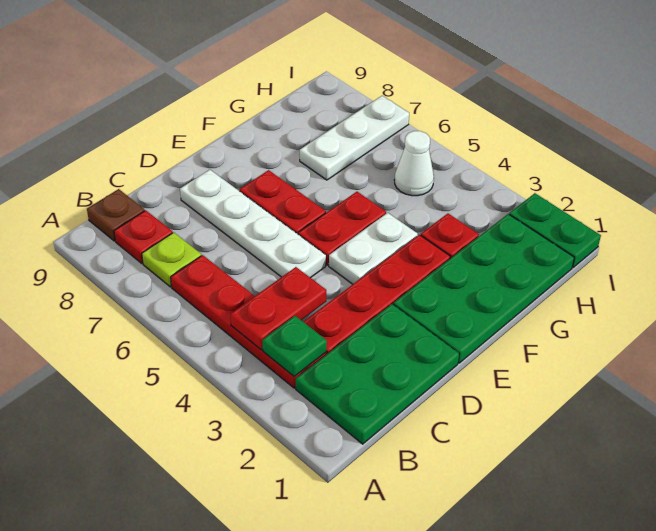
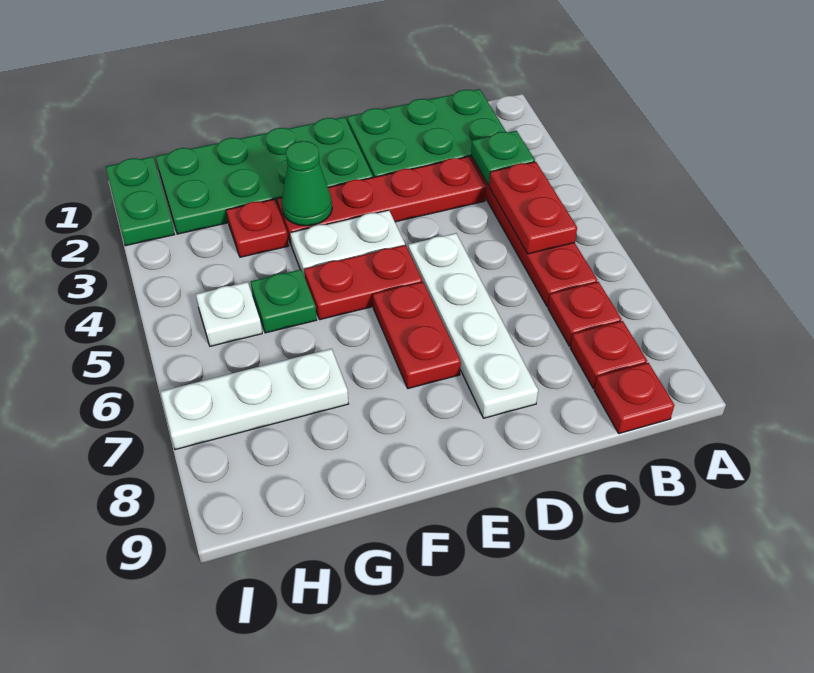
red 1x2 plate [230,267,326,350] -> red 1x2 plate turned to [489,162,577,254]
lime 1x1 plate [142,232,201,287] -> red 1x1 plate [548,282,622,346]
brown 1x1 plate [87,189,145,241] -> red 1x1 plate [594,363,674,434]
none -> green 1x1 cone [282,141,332,226]
none -> green 1x1 plate [251,270,317,333]
white 1x1 cone [394,131,434,196] -> white 1x1 plate [196,282,262,346]

